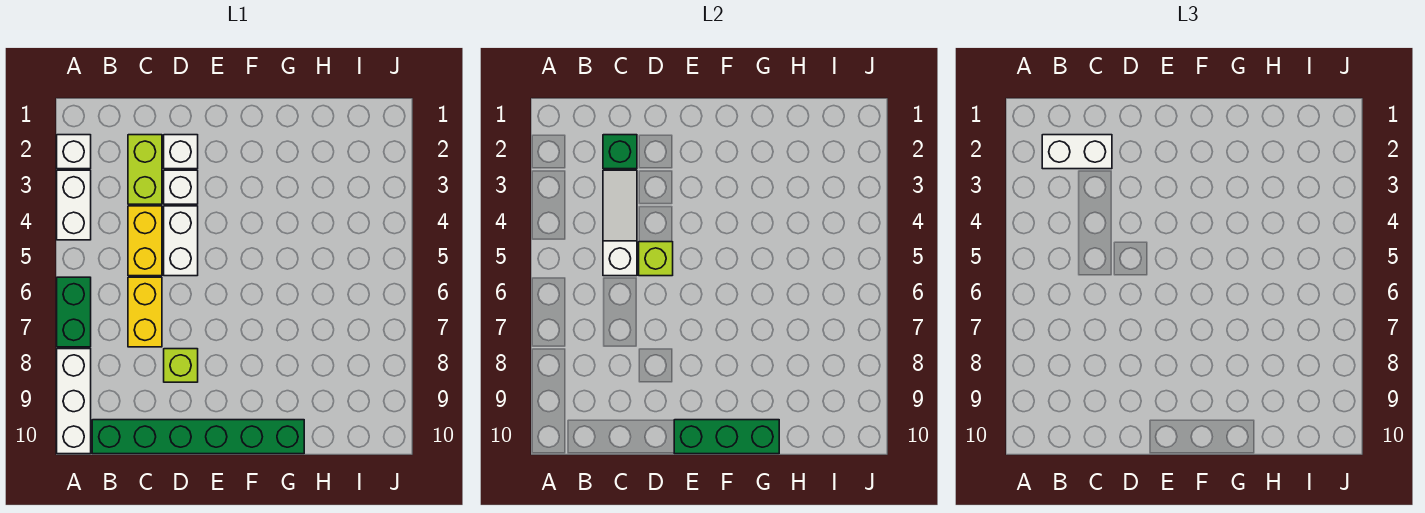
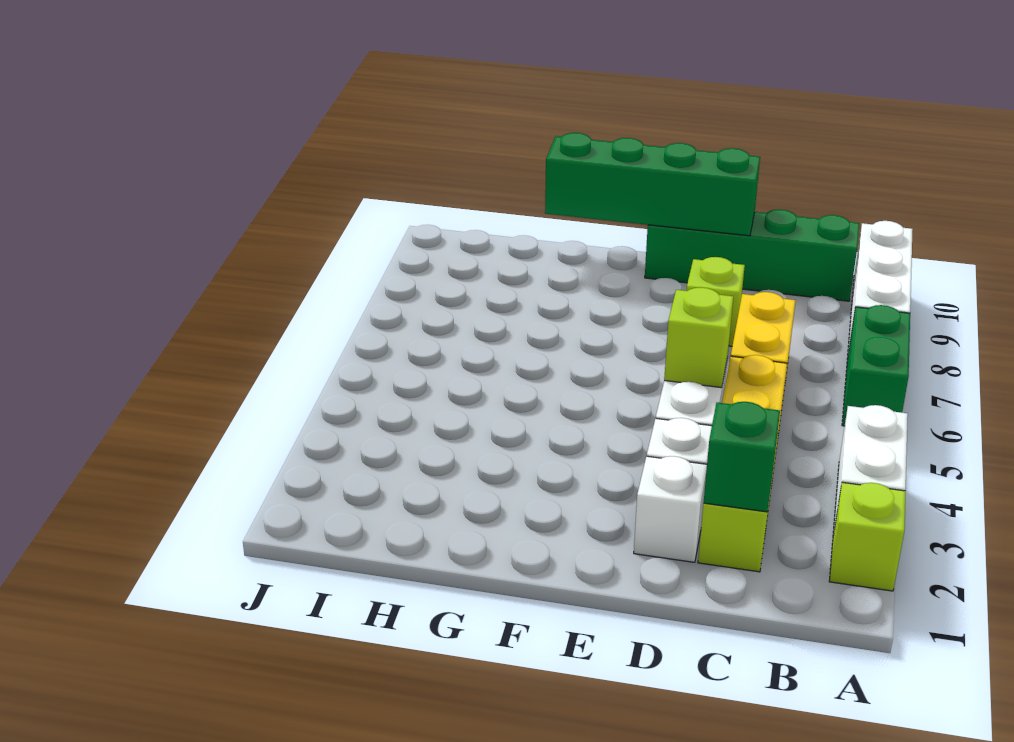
white 1x1 brick [57,135,91,169] -> lime 1x1 brick [829,482,906,591]
white 1x2 brick [1042,135,1112,169] -> none
green 1x6 brick [92,420,304,454] -> green 1x4 brick [645,209,859,301]
white 1x3 slope [603,170,637,276] -> none
green 1x3 brick [674,420,779,454] -> green 1x4 brick [545,133,760,236]

